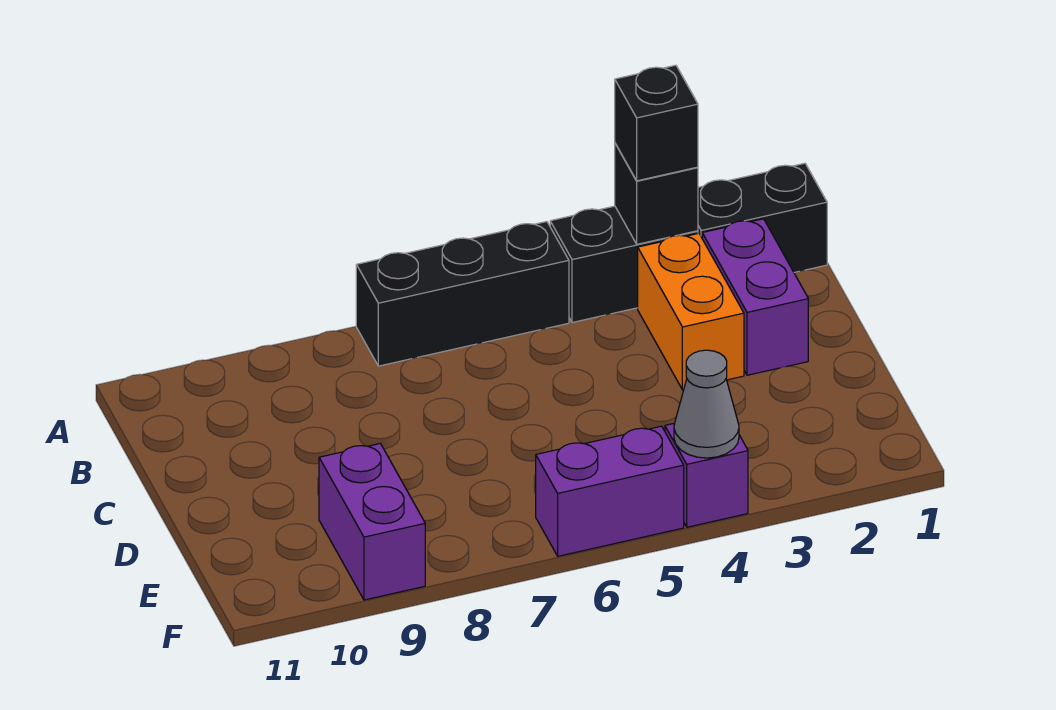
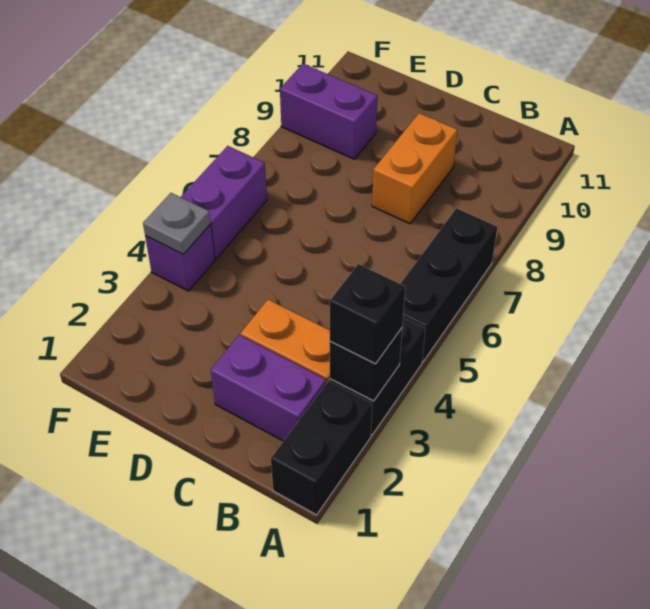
none -> orange 1x2 brick [372,113,457,224]
grey 1x1 cone [674,350,739,458] -> grey 1x1 plate [143,193,211,254]

